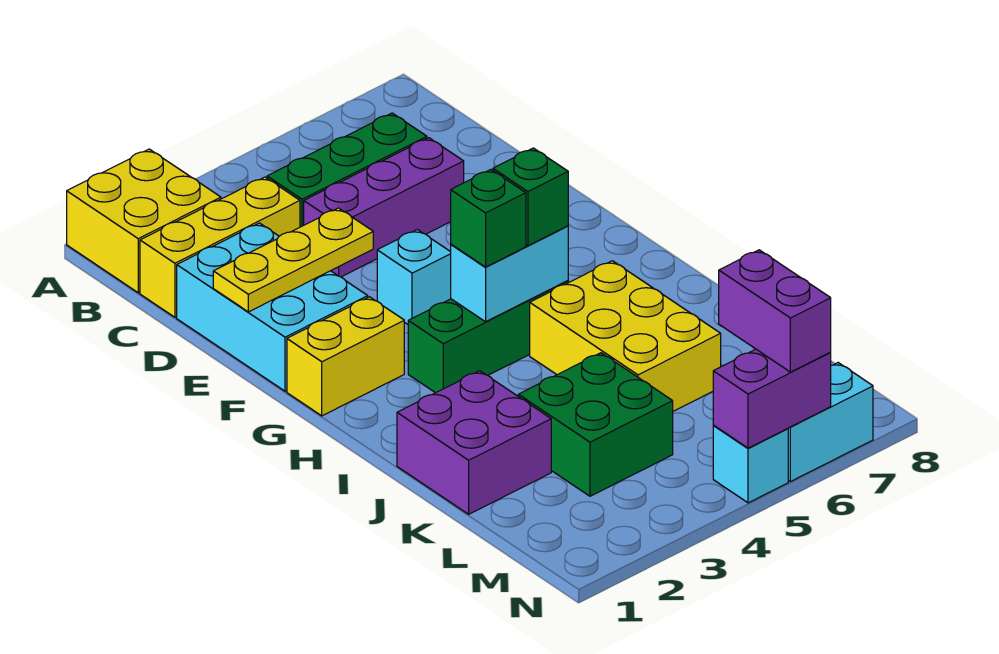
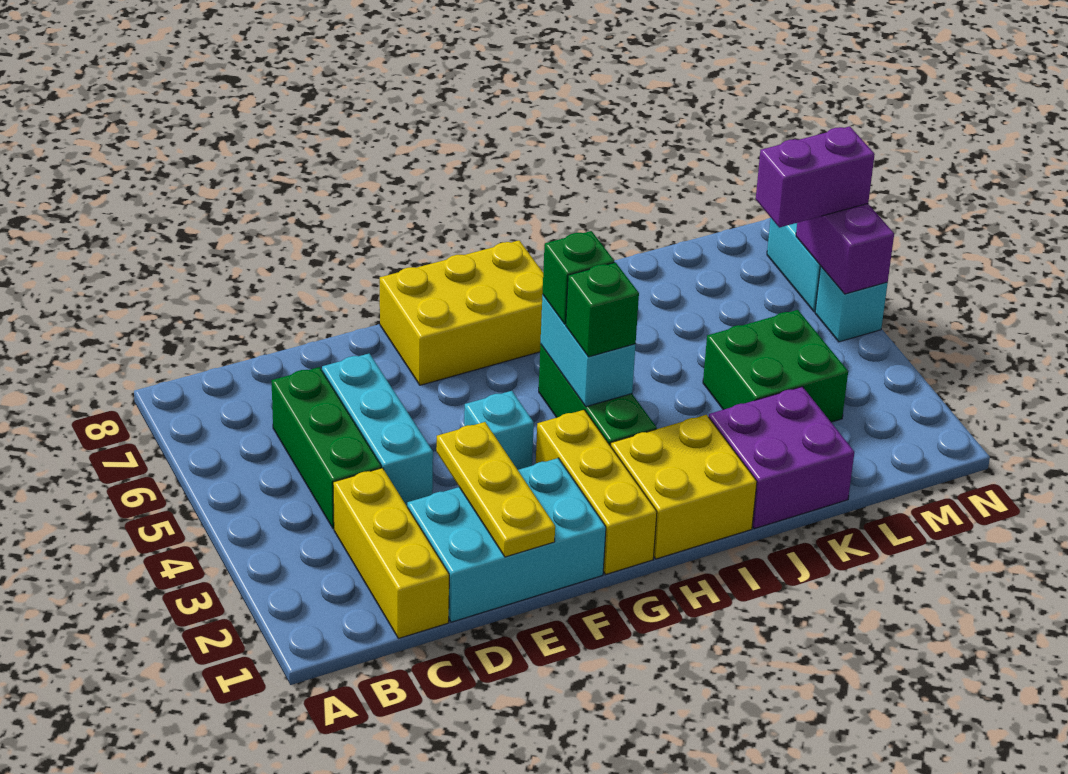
yellow 2x2 brick [67,149,221,293] -> yellow 2x2 brick moved to [611,415,757,559]
purple 1x3 brick [304,138,464,277] -> cyan 1x3 brick [322,354,433,506]
yellow 1x2 brick [287,297,404,416] -> yellow 1x3 brick [536,410,657,574]
yellow 2x3 brick [530,261,721,411] -> yellow 2x3 brick moved to [380,240,543,385]

